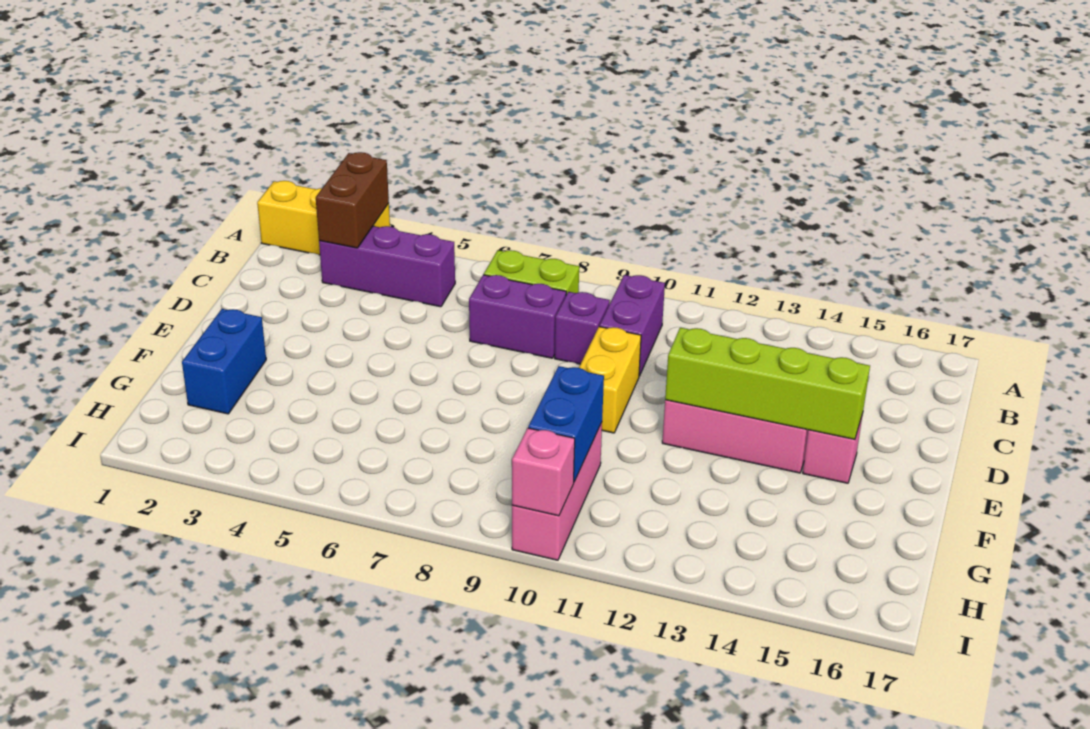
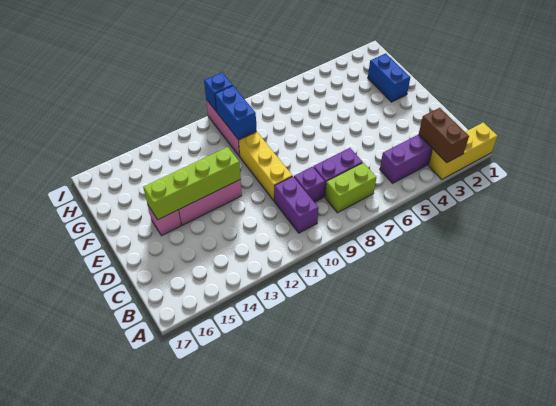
yellow 1x2 brick [579,327,641,433] -> yellow 1x3 brick [239,132,292,201]
pink 1x1 brick [512,428,575,516] -> blue 1x1 brick [204,73,233,111]

